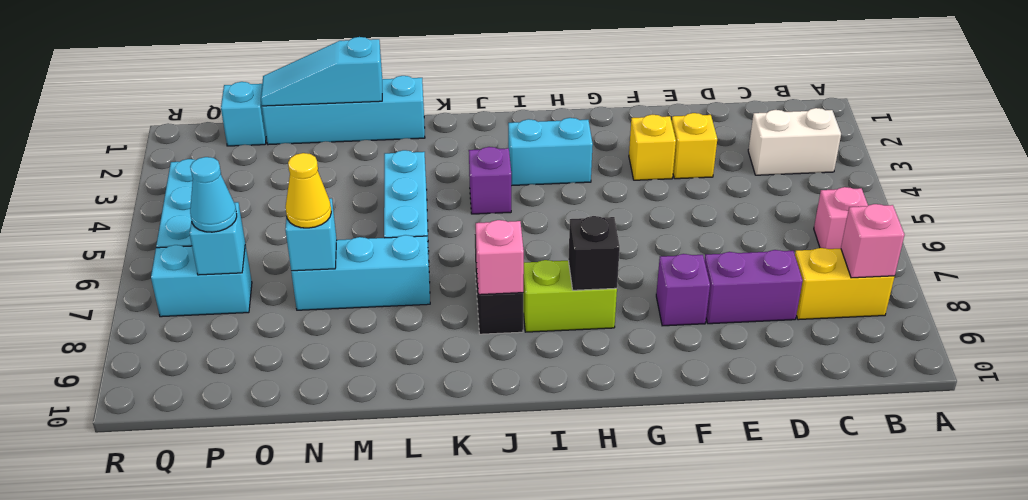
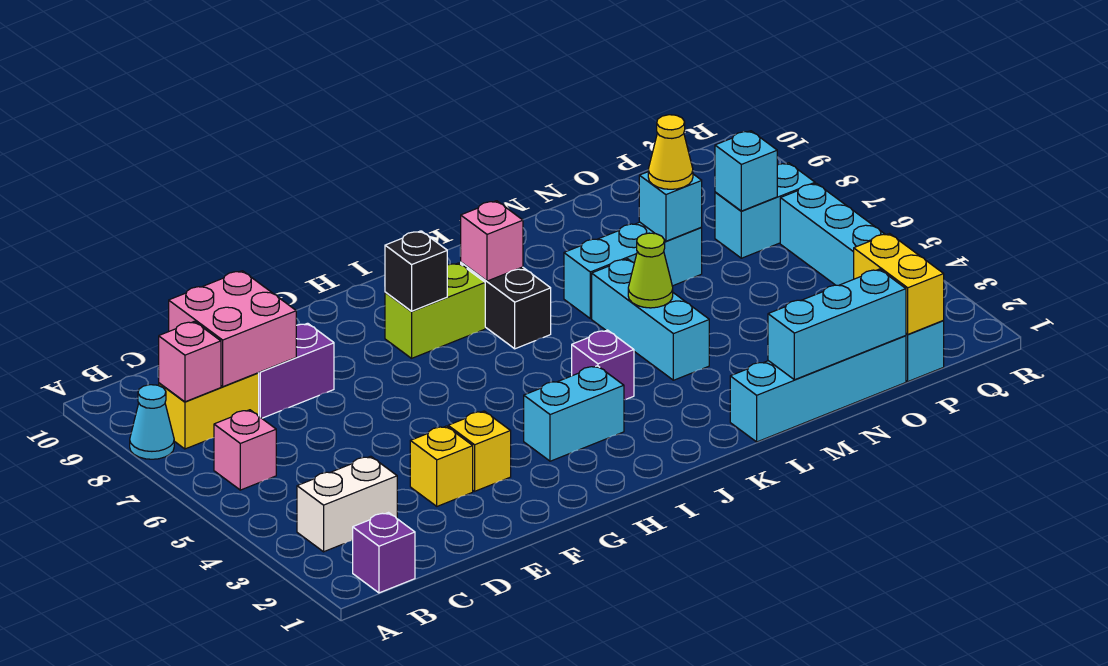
none -> pink 2x2 brick [169,271,296,387]
purple 1x1 brick [656,254,710,326] -> purple 1x1 brick moved to [353,513,415,593]
none -> lime 1x1 cone [628,233,673,308]
cyan 1x3 slope [261,37,382,106] -> cyan 1x3 brick [768,269,906,380]
none -> yellow 1x2 brick [854,234,944,334]
cyan 1x1 cone [190,157,237,232] -> cyan 1x1 cone moved to [130,385,174,459]

